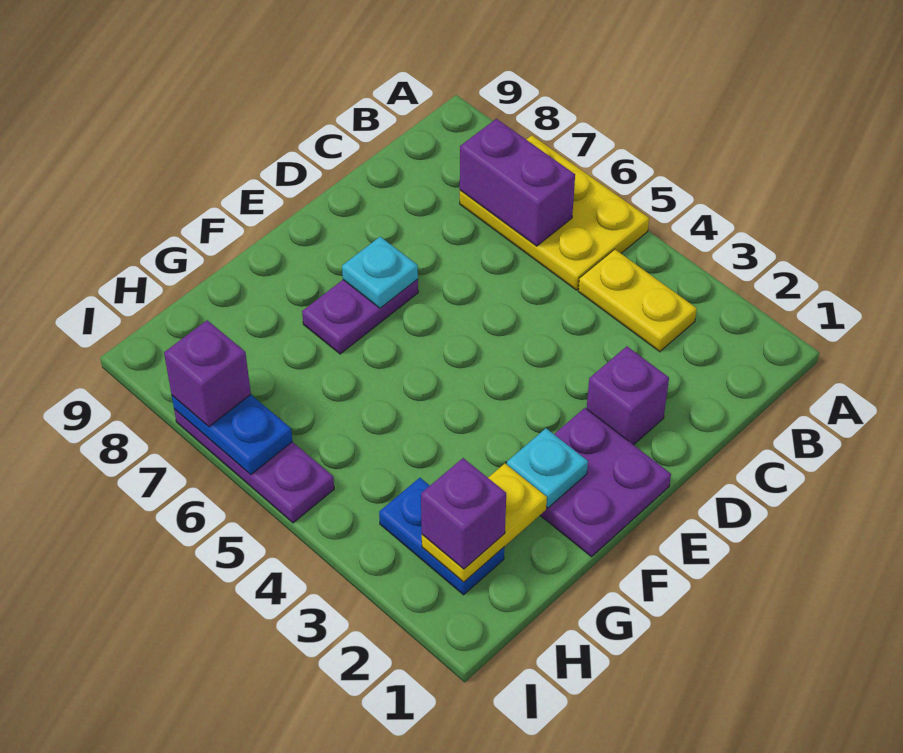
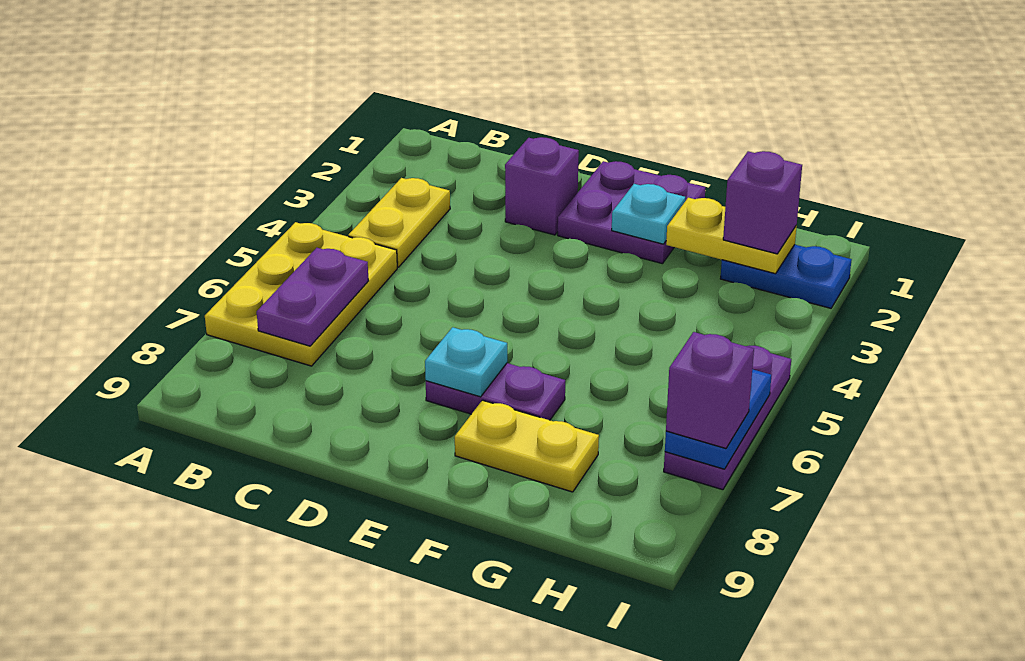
purple 1x2 brick [460,119,575,246] -> purple 1x2 plate [257,248,369,346]
none -> yellow 1x2 plate [455,400,599,492]
blue 1x2 plate [379,478,504,595] -> blue 1x2 plate turned to [720,245,852,308]

